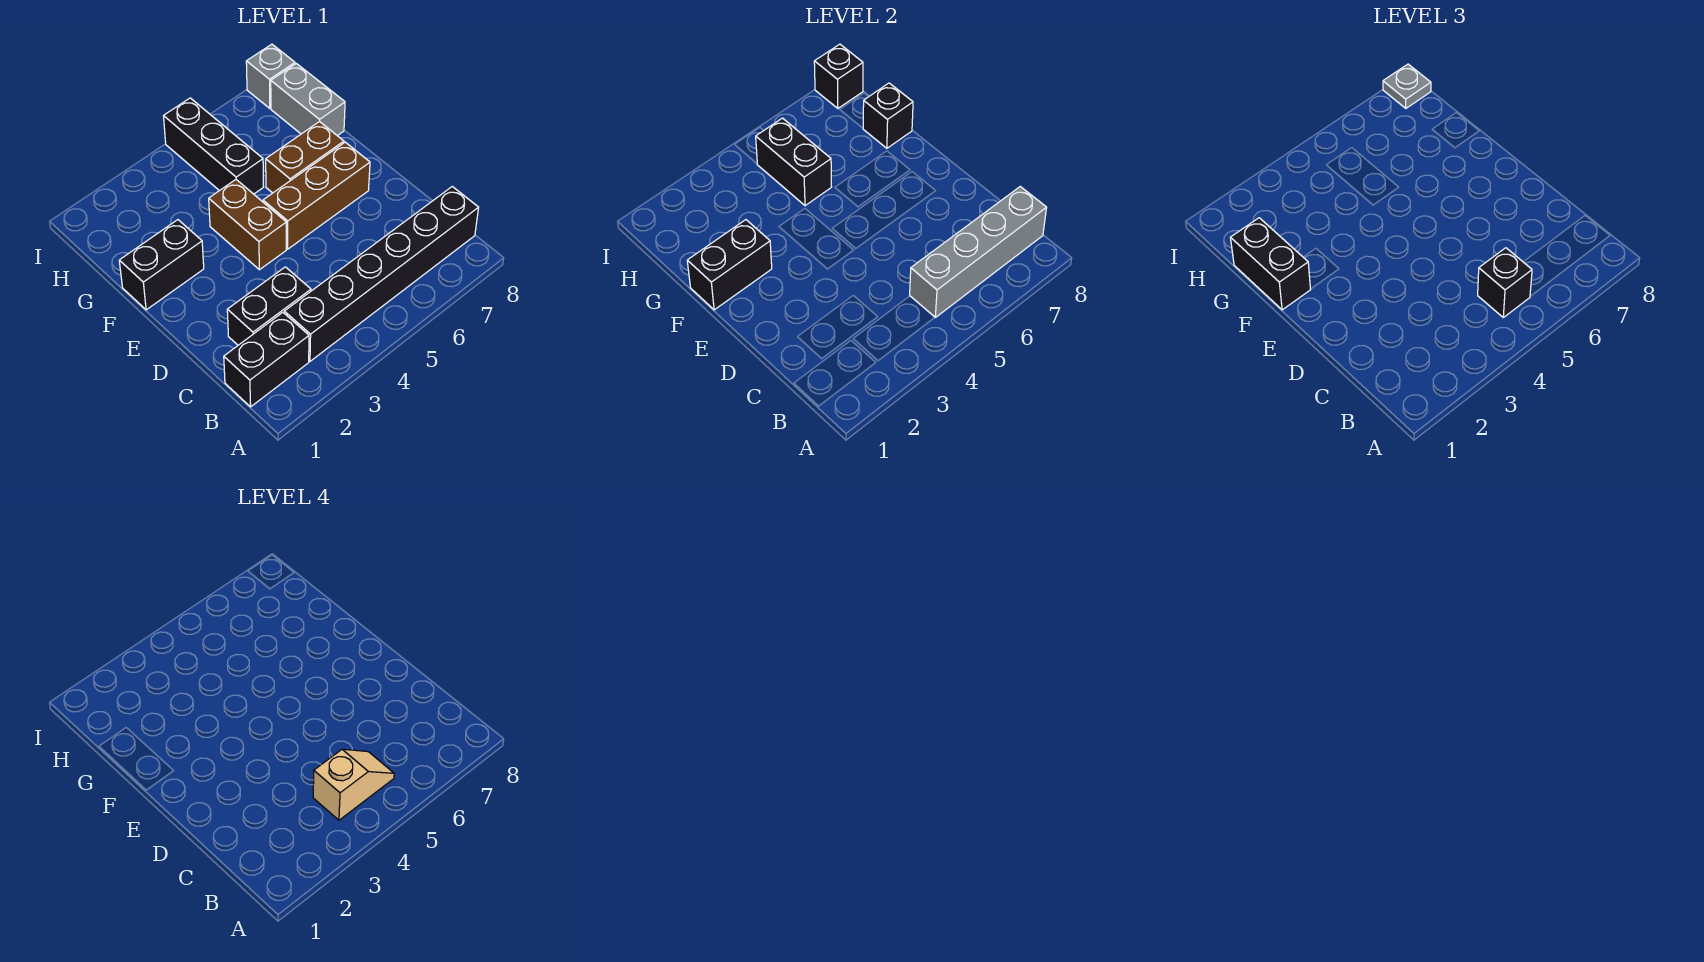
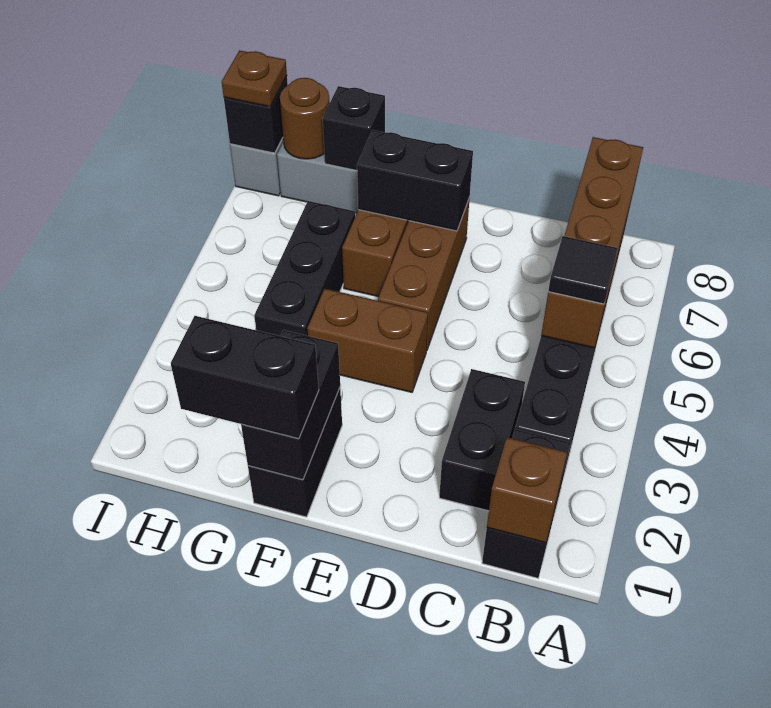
none -> brown 1x1 brick [487,437,567,543]
tan 1x2 slope [313,749,394,820] -> none
grey 1x4 brick [910,187,1047,317] -> brown 1x4 brick [541,137,643,348]
black 1x1 brick [1478,248,1532,317] -> black 1x1 tile [548,236,618,304]
black 1x3 brick [164,98,263,194] -> black 1x3 brick turned to [254,201,355,336]
black 1x2 brick [756,118,831,206] -> black 1x2 brick moved to [357,130,473,231]
none -> brown 1x1 round brick [280,78,330,159]
grey 1x1 plate [1383,64,1431,108] -> brown 1x1 plate [222,50,287,107]

